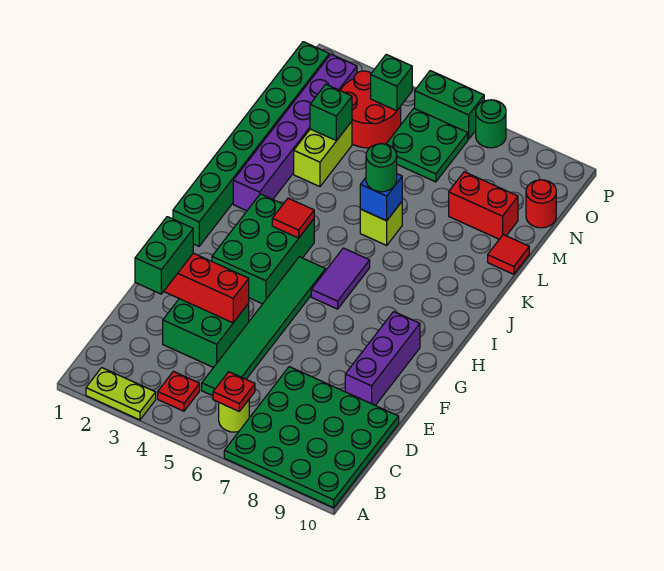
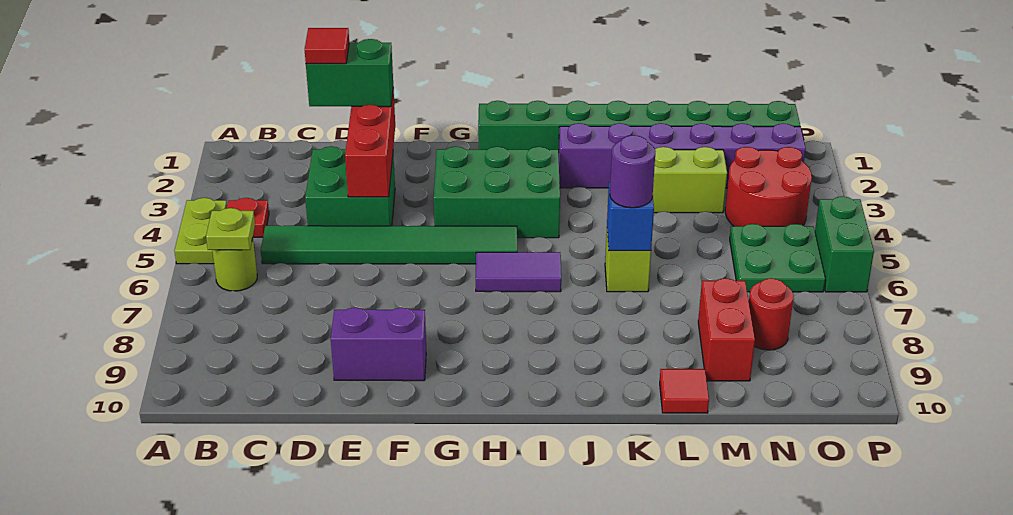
lime 1x2 plate [86,368,156,420] -> lime 1x2 plate moved to [175,198,227,264]
green 4x4 plate [224,367,399,508] -> none
red 1x1 plate [213,372,255,411] -> lime 1x1 plate [206,208,255,250]
purple 1x3 brick [345,312,420,405] -> purple 1x2 brick [331,308,426,381]
red 1x1 tile [272,198,314,238] -> red 1x1 tile moved to [305,28,349,64]
green 1x1 round brick [366,144,397,192] -> purple 1x1 round brick [610,135,655,208]
green 1x1 brick [310,84,352,141] -> none
red 1x1 round brick [526,180,556,228] -> red 1x1 round brick moved to [749,278,793,350]
green 1x1 brick [371,54,412,111] -> none
green 1x1 round brick [476,100,506,148] -> none

